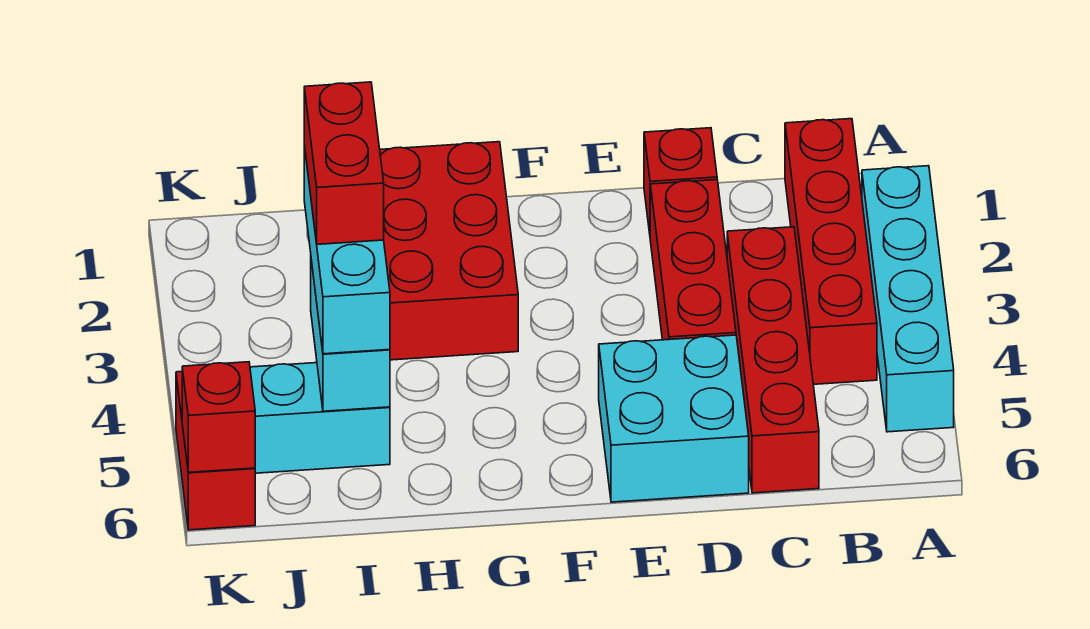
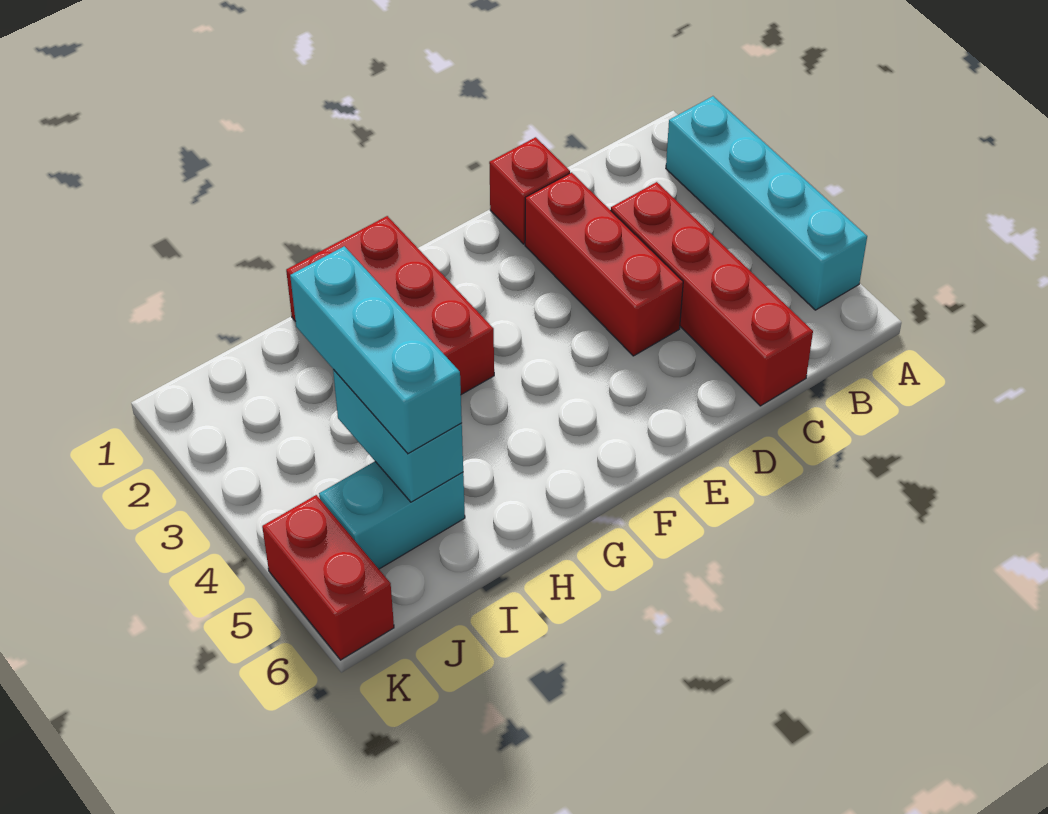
red 1x4 brick [785,119,877,384] -> none
cyan 2x2 brick [599,335,749,502] -> none
red 1x2 brick [304,82,384,244] -> none
red 1x1 brick [182,362,255,472] -> none

